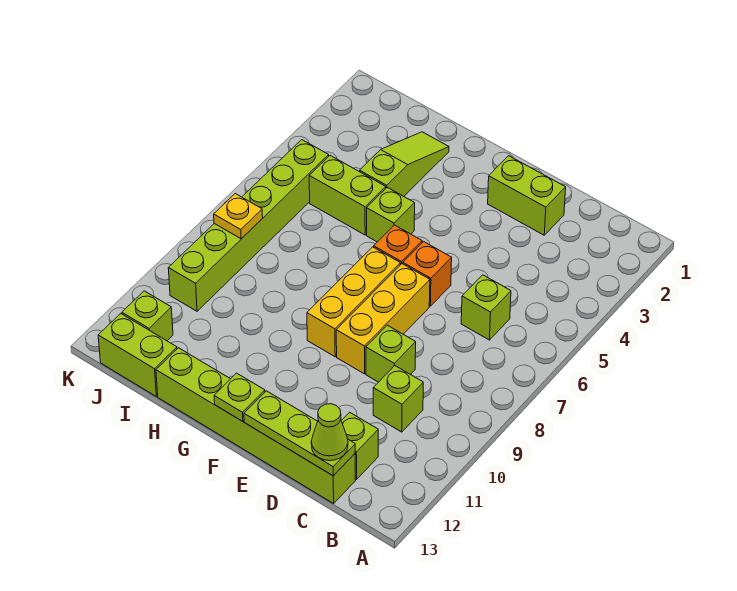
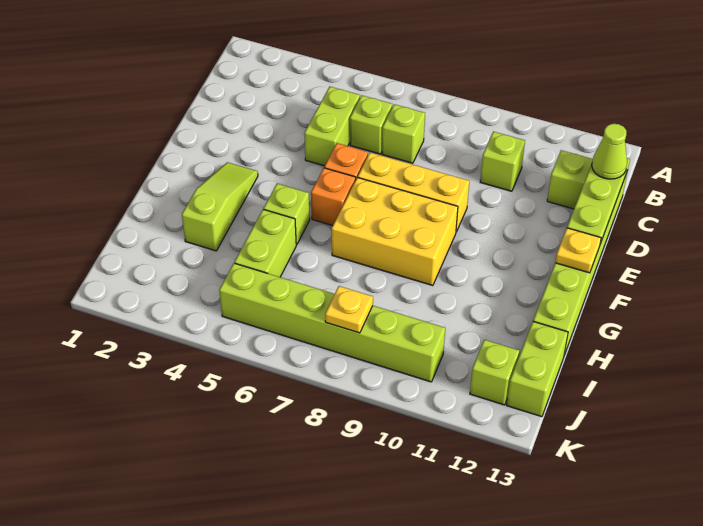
lime 1x2 brick [488,156,566,235] -> lime 1x2 brick moved to [304,87,360,166]
lime 1x1 brick [366,325,416,382] -> lime 1x1 brick moved to [382,104,425,163]
yellow 1x3 brick [307,247,400,357] -> yellow 2x3 brick [332,177,458,286]
lime 1x1 plate [214,373,265,421] -> yellow 1x1 plate [555,228,601,273]
lime 1x3 slope [360,132,449,196] -> lime 1x3 slope turned to [182,162,258,251]

